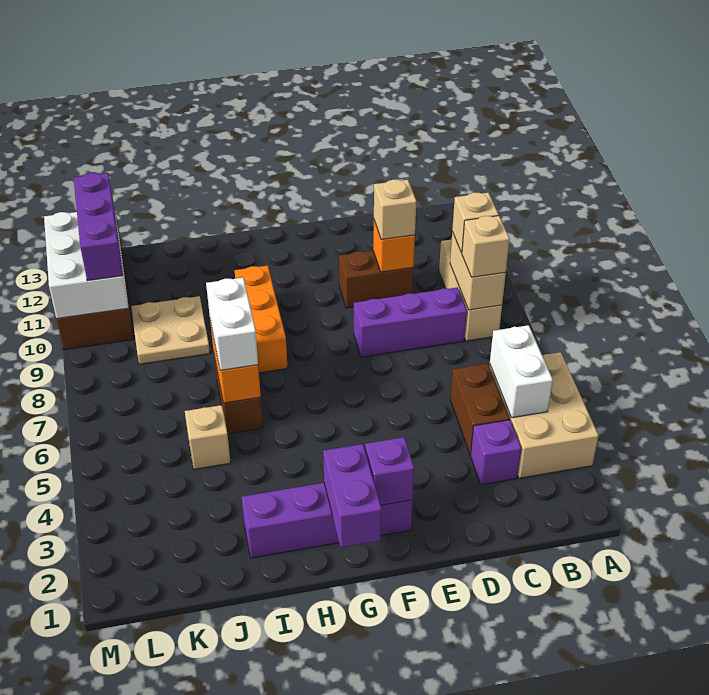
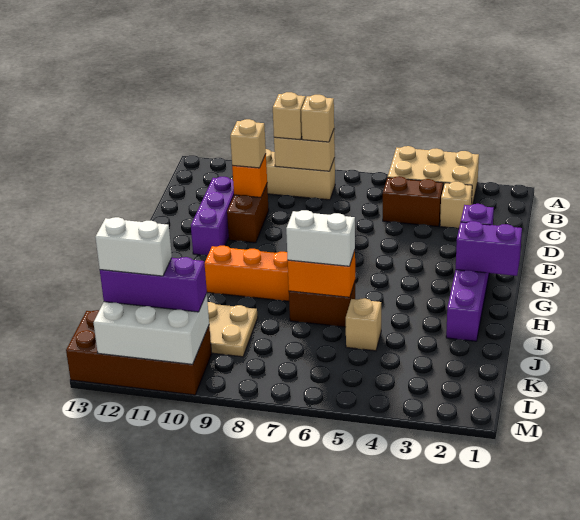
white 1x2 brick [490,325,553,418] -> white 1x2 brick moved to [95,217,172,276]
purple 1x1 brick [471,420,521,485] -> tan 1x1 brick [440,182,472,228]
purple 1x3 brick [354,288,467,357] -> purple 1x3 brick moved to [191,177,234,255]

